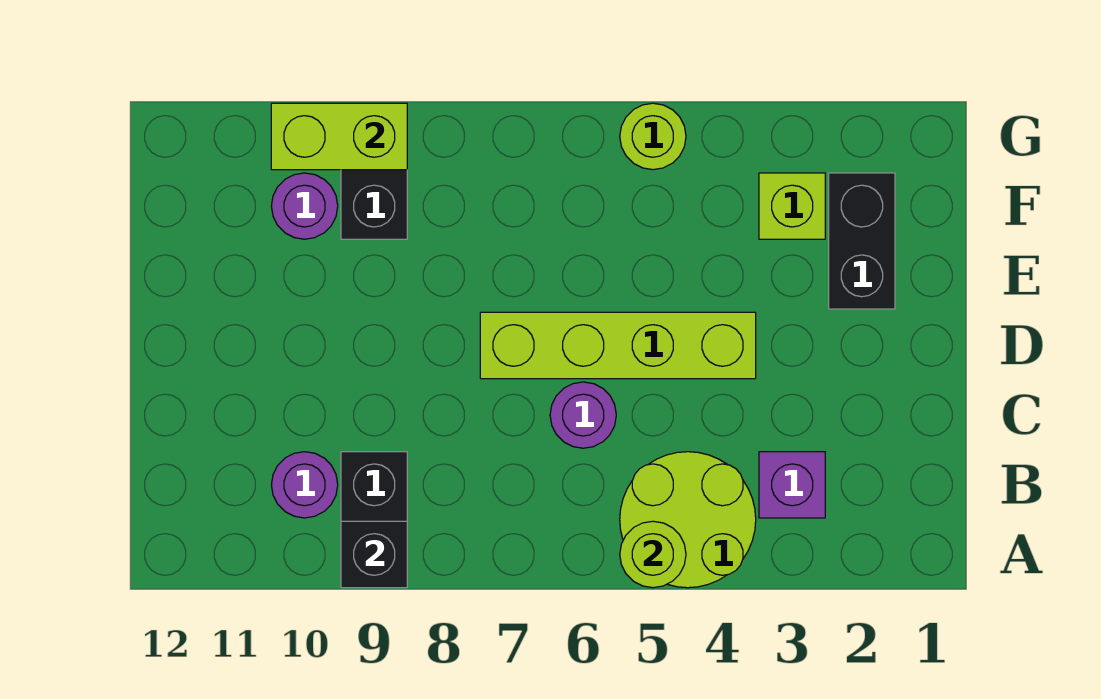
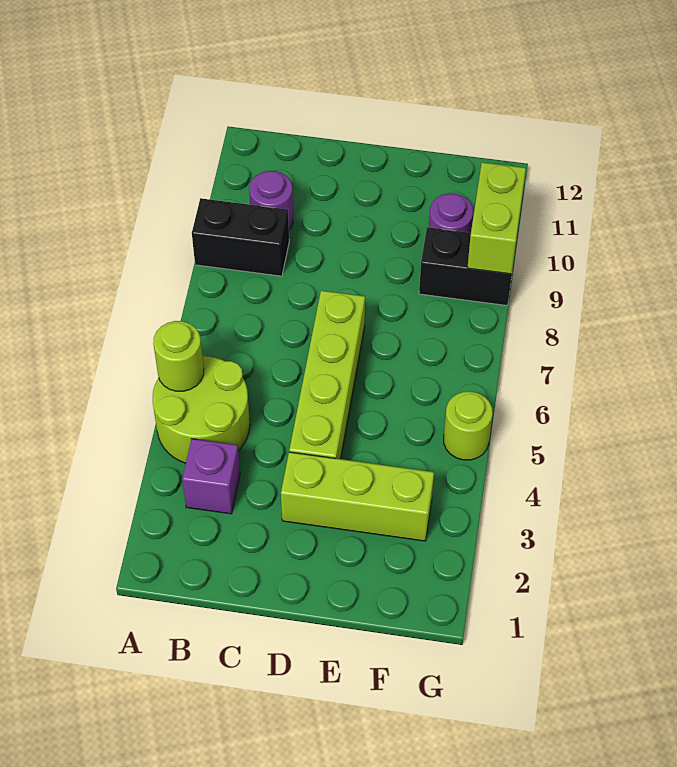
black 1x1 brick [341,521,407,588] -> none
purple 1x1 round brick [550,382,616,448] -> none
black 1x2 brick [829,173,895,309] -> none
lime 1x1 brick [759,173,825,239] -> lime 1x3 brick [281,452,434,541]

